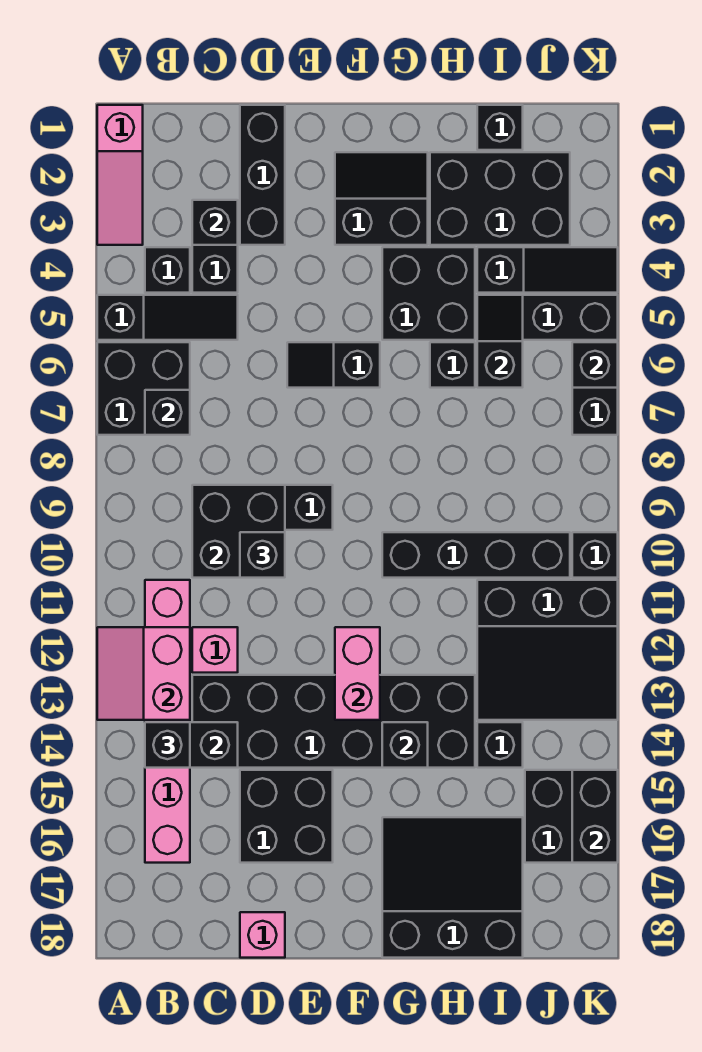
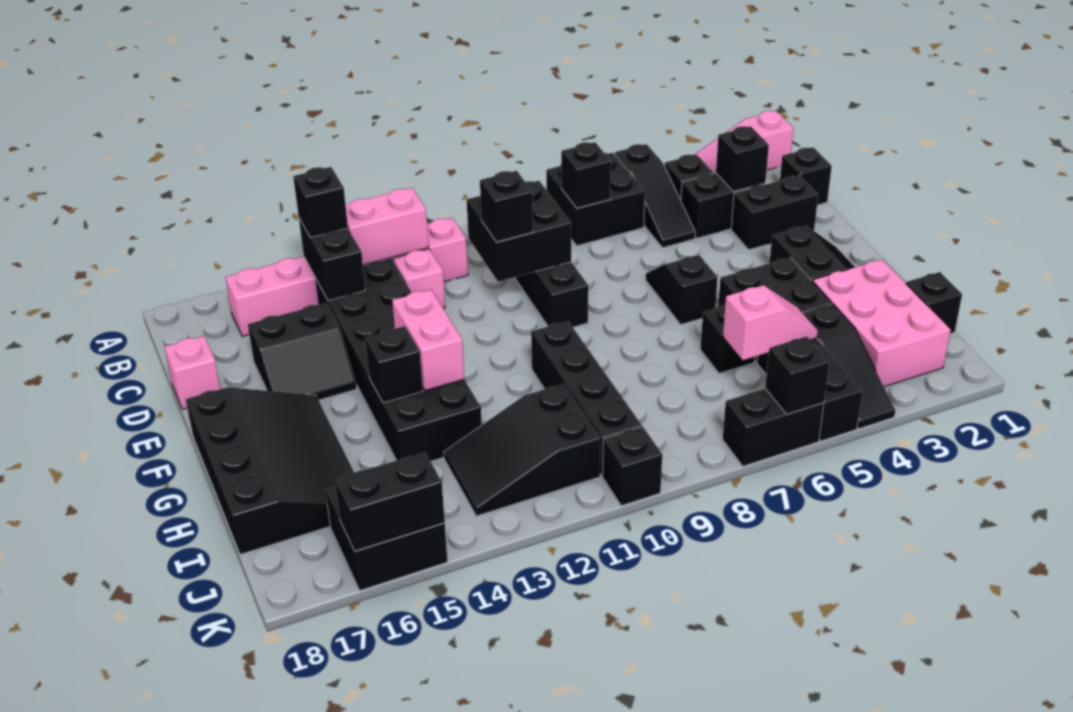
black 1x3 brick [240,105,285,245] -> black 1x2 brick [731,175,818,250]
black 2x2 brick [240,770,333,863] -> black 2x2 slope [248,303,357,400]
pink 1x2 brick [335,627,380,720] -> pink 1x2 brick turned to [392,290,464,391]
black 3x3 slope [382,817,523,958] -> black 3x4 slope [186,387,354,554]
black 2x3 brick [430,152,570,245] -> pink 2x3 brick [813,260,951,387]
black 1x2 slope [477,295,523,388] -> pink 1x2 slope [723,285,818,360]
black 3x3 slope [477,580,618,720] -> black 2x3 slope [444,384,600,516]
black 1x1 brick [477,722,523,768] -> black 1x1 brick moved to [780,147,832,205]

